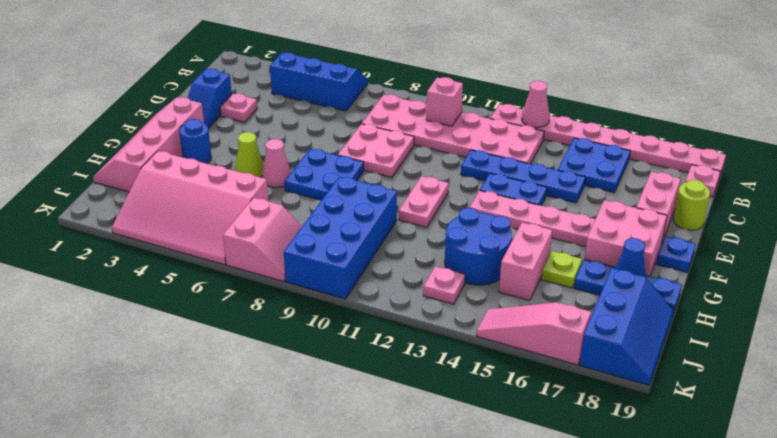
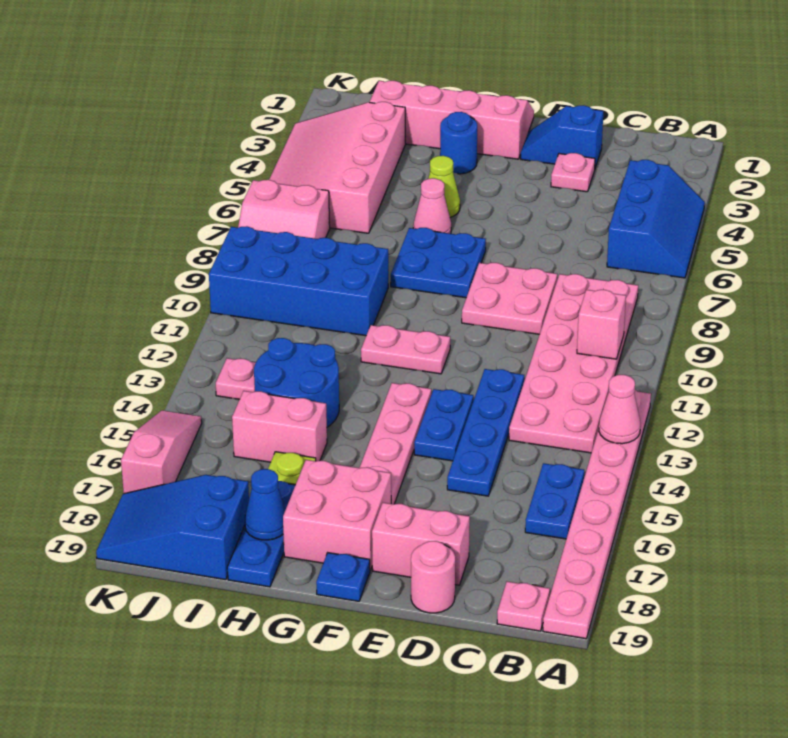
blue 2x2 plate [558,138,630,193] -> blue 1x2 plate [525,463,584,539]
lime 1x1 round brick [673,180,710,230] -> pink 1x1 round brick [411,541,455,613]
blue 2x3 slope [580,268,674,385] -> blue 2x3 slope turned to [96,475,249,580]

